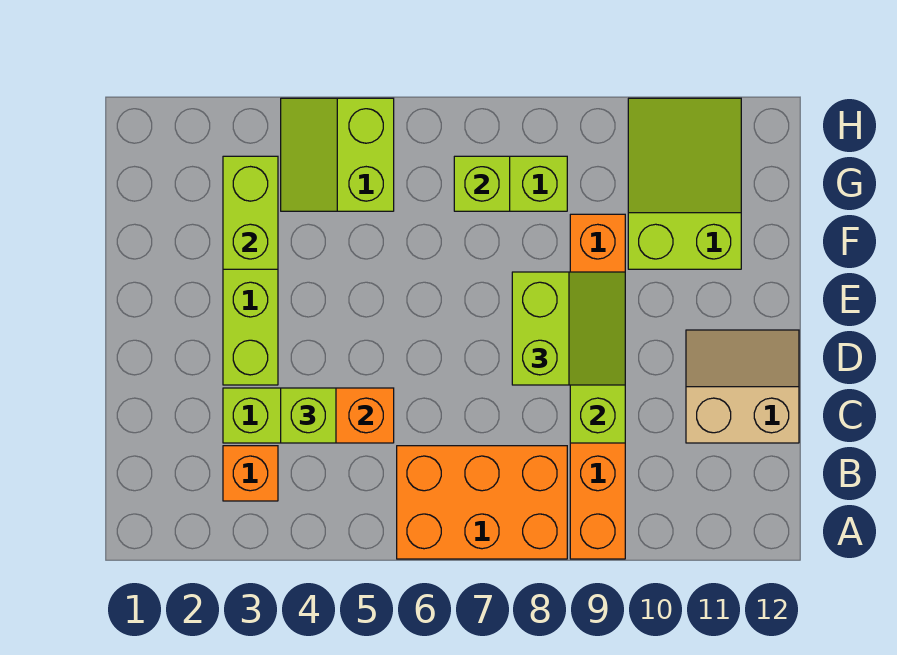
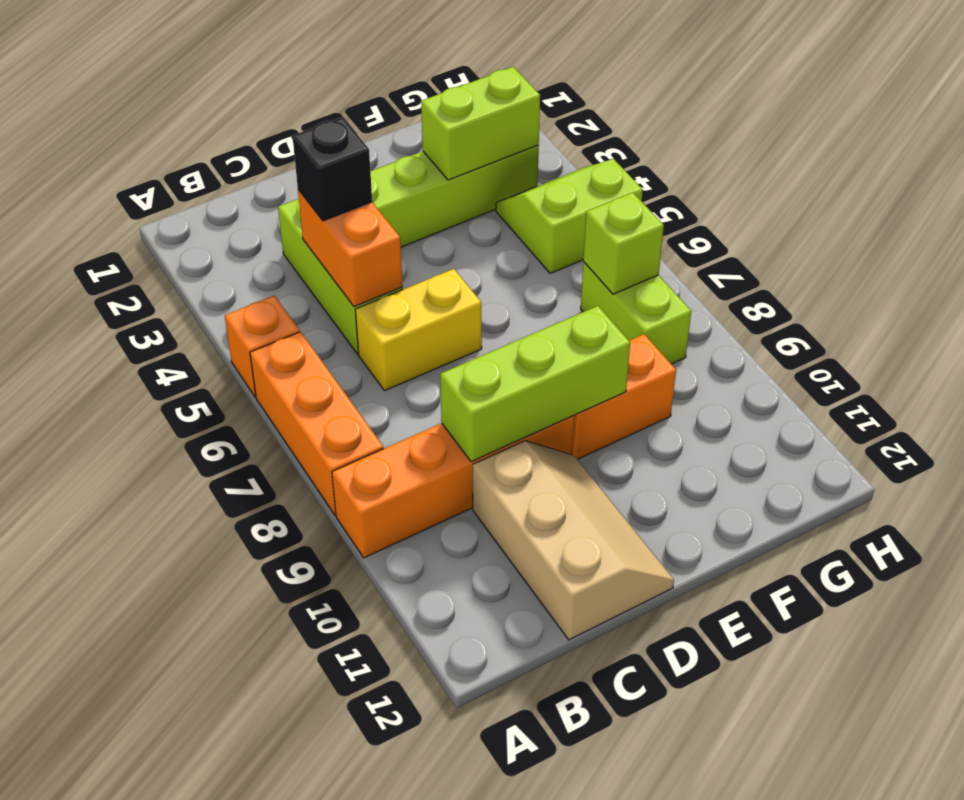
orange 2x3 brick [397,446,567,559] -> orange 1x3 brick [250,332,383,515]
orange 1x1 brick [223,446,278,501] -> orange 1x1 brick moved to [225,295,300,397]
lime 1x1 brick [281,388,336,443] -> black 1x1 brick [293,117,372,221]
none -> yellow 1x2 brick [355,269,482,391]
tan 2x2 slope [686,330,799,443] -> tan 2x3 slope [473,441,674,640]
lime 2x2 slope [512,272,625,385] -> none
lime 2x3 slope [628,98,741,269] -> none

